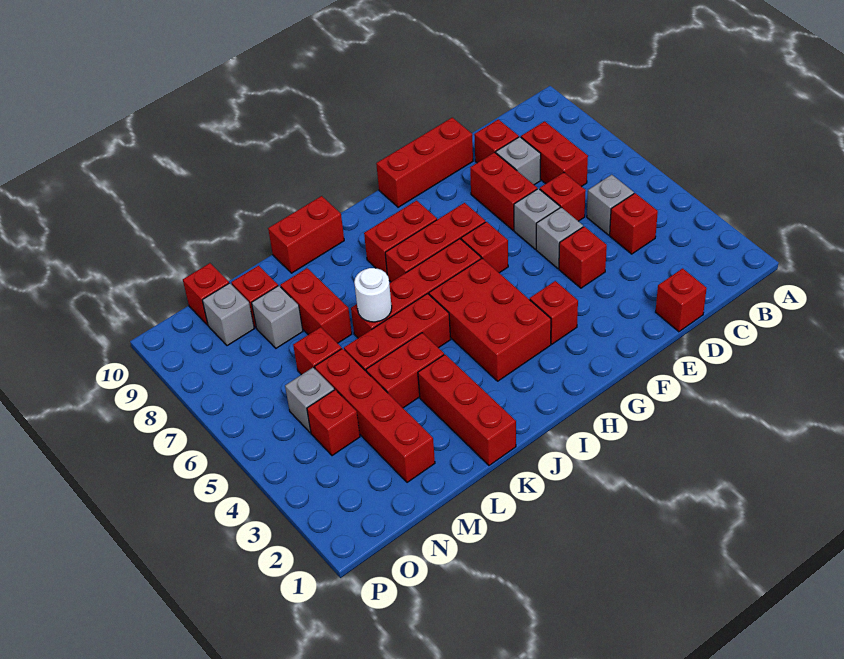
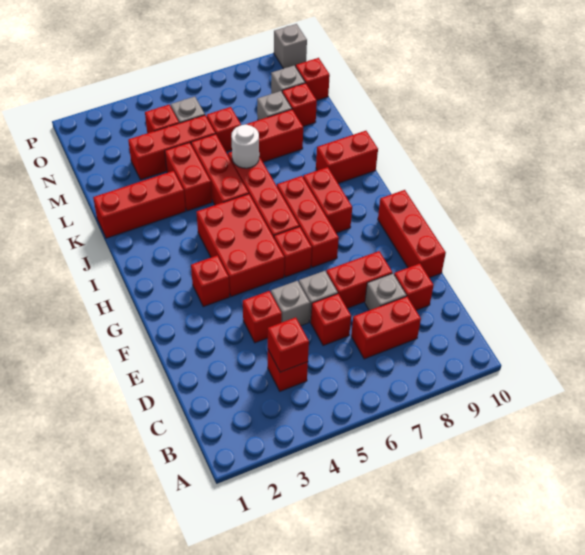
grey 1x1 brick [587,175,634,235] -> grey 1x1 brick moved to [274,24,307,69]
red 1x1 brick [656,268,707,332] -> red 1x1 brick moved to [268,317,309,372]
red 2x3 brick [429,258,551,381] -> red 2x3 brick turned to [196,194,284,297]
red 1x2 brick [268,196,344,273] -> red 1x2 brick turned to [316,131,378,183]
red 1x4 brick [315,349,435,482] -> red 1x3 brick [128,115,215,180]

